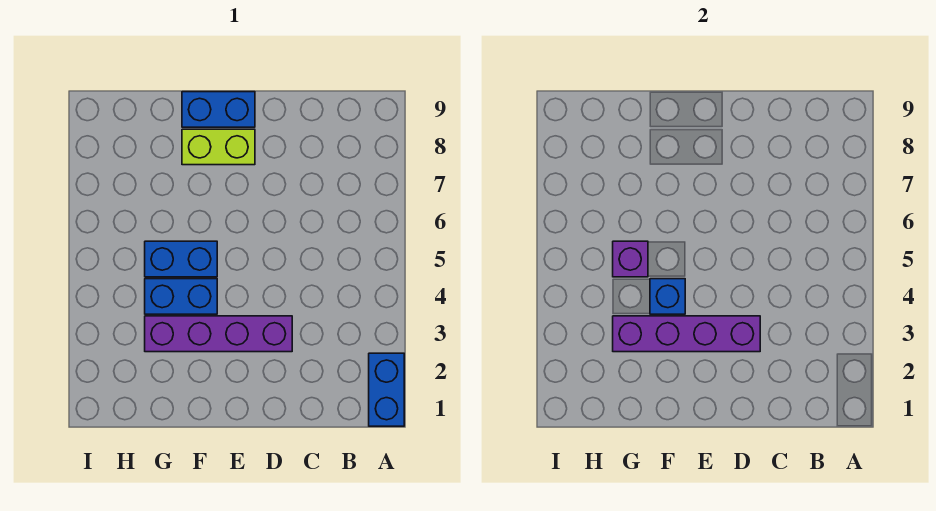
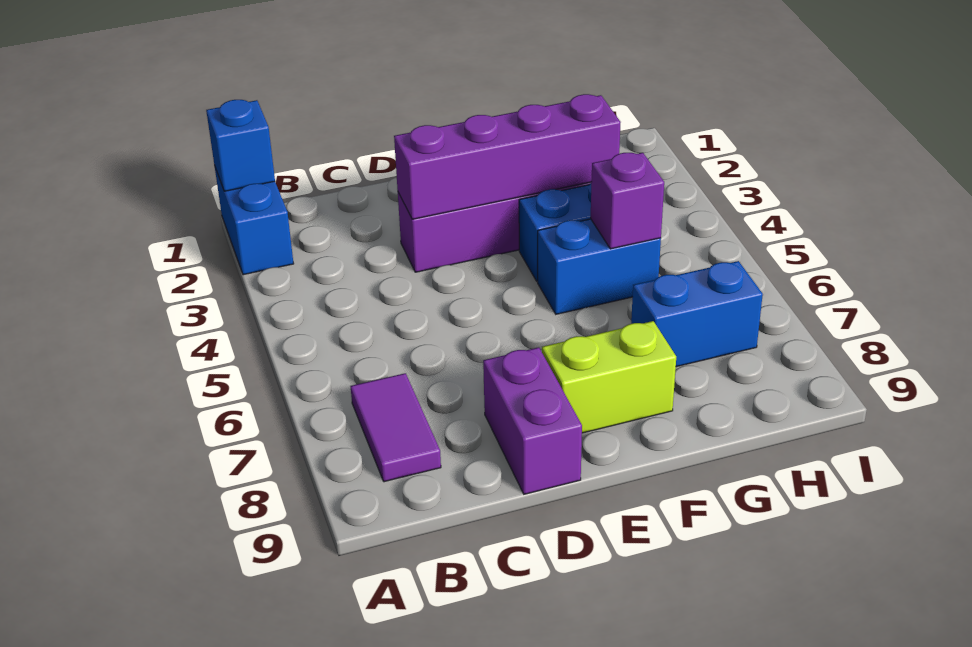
none -> purple 1x2 tile [351,373,441,482]
none -> purple 1x2 brick [483,347,582,494]
blue 1x2 brick [182,92,255,127] -> blue 1x2 brick moved to [631,261,763,367]
blue 1x1 brick [650,279,685,314] -> blue 1x1 brick moved to [206,100,275,191]

